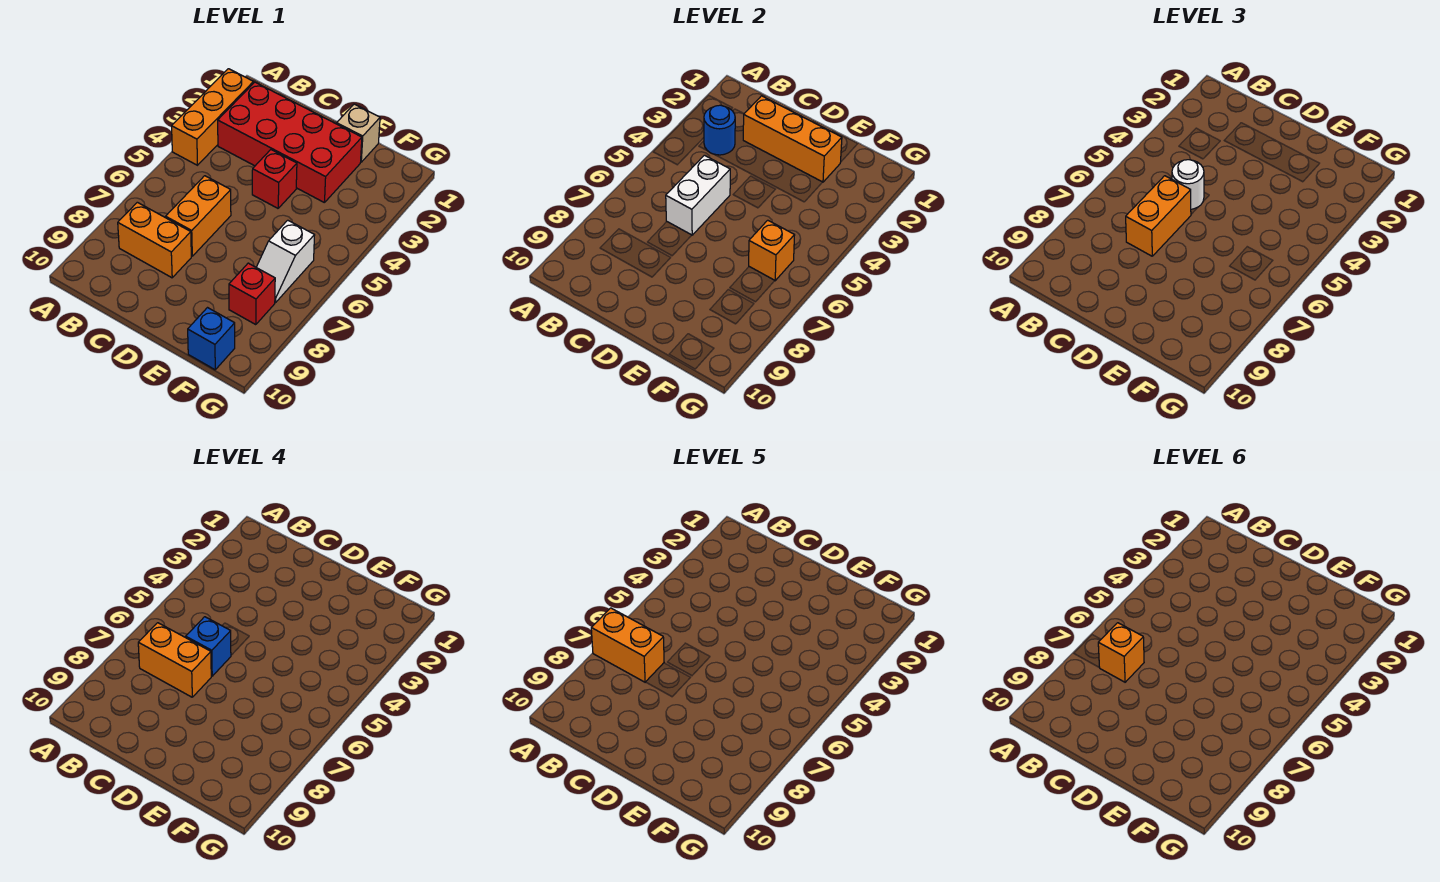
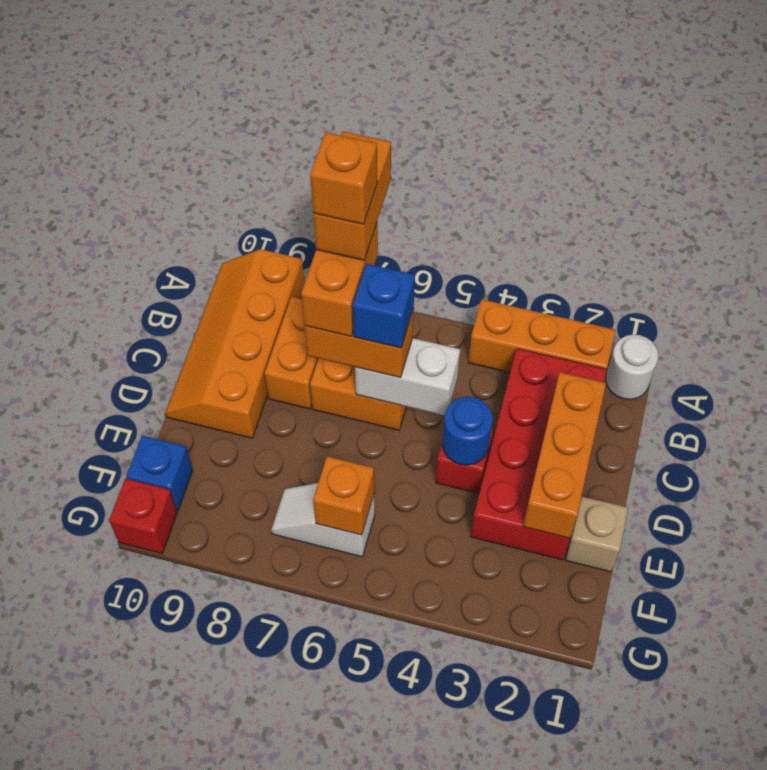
none -> orange 2x4 slope [165,249,304,438]
blue 1x1 round brick [704,105,735,155] -> blue 1x1 round brick moved to [442,397,493,465]
white 1x1 round brick [1172,160,1204,209] -> white 1x1 round brick moved to [606,335,658,400]
red 1x1 brick [229,263,275,325] -> red 1x1 brick moved to [109,479,177,554]

